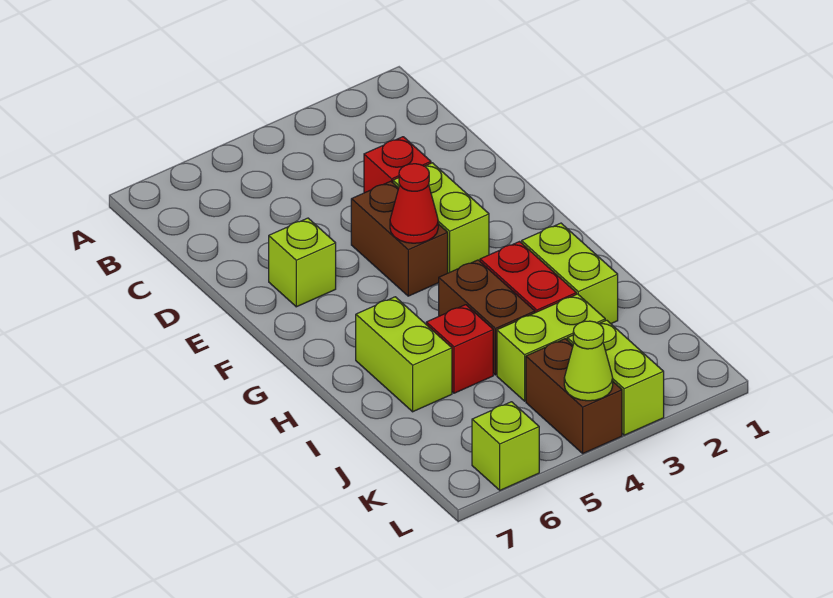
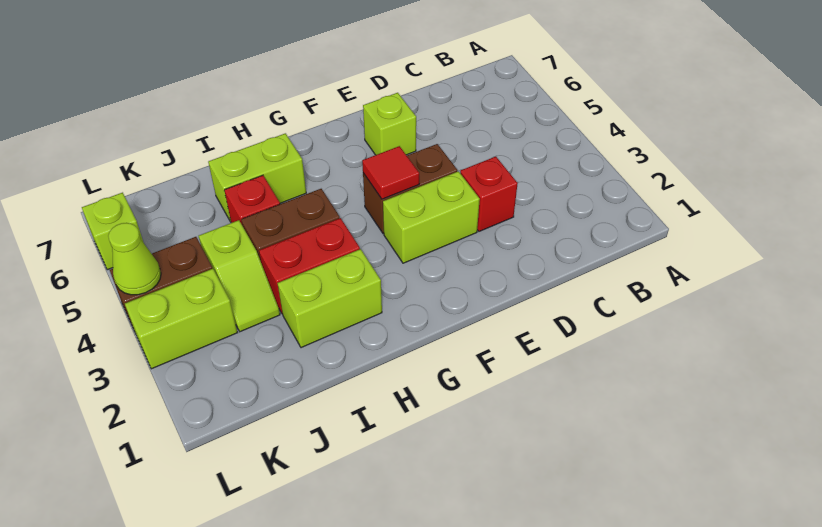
red 1x1 cone [390,164,438,243] -> red 1x1 tile [362,146,419,199]
lime 1x2 brick [497,294,605,401] -> lime 1x2 slope [199,220,280,332]

